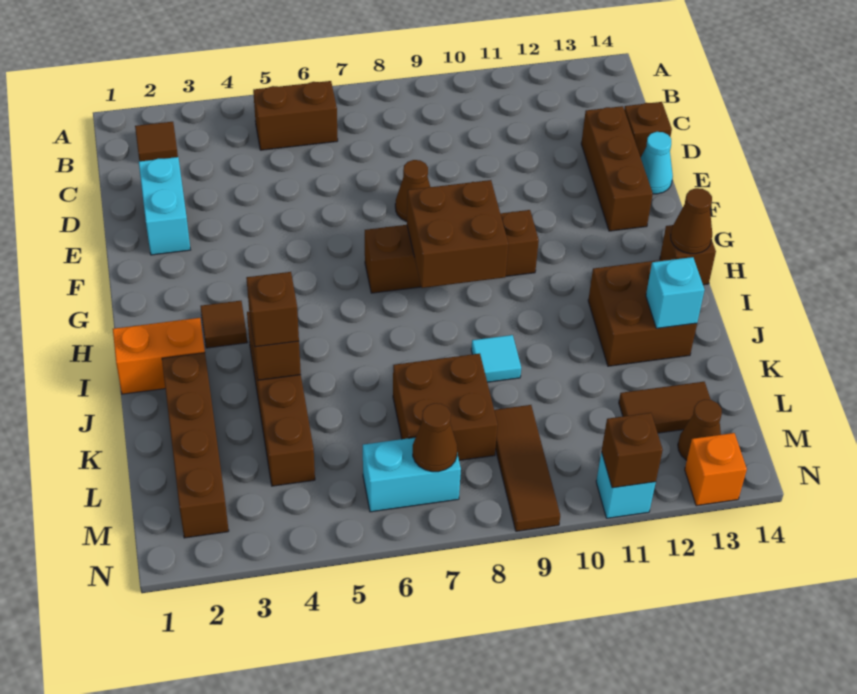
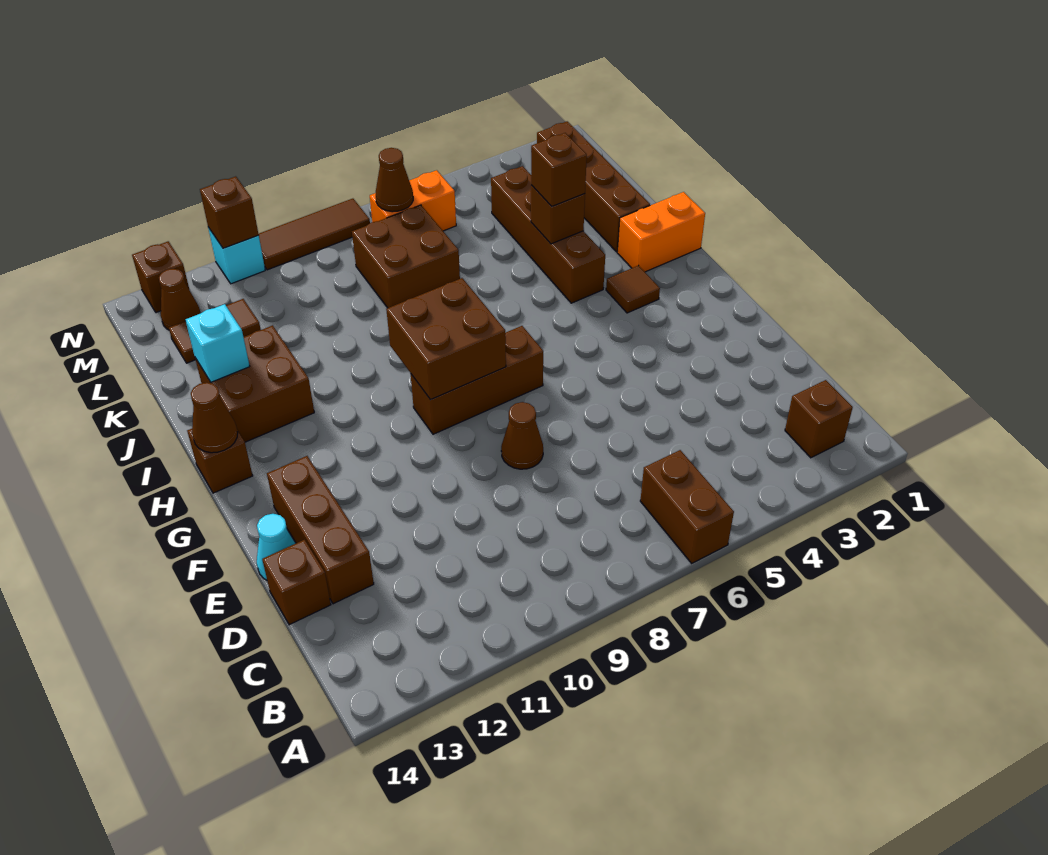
brown 1x1 tile [135,122,178,161] -> brown 1x1 brick [785,380,853,458]
brown 1x2 brick [253,81,338,150] -> brown 1x2 brick turned to [640,450,734,563]
cyan 1x2 brick [139,157,190,255] -> none
brown 1x4 brick [365,210,539,293] -> brown 1x3 brick [411,326,543,434]
cyan 1x1 tile [471,335,521,382] -> none
brown 1x3 tile [494,405,560,531] -> brown 1x3 tile turned to [258,199,370,270]
cyan 1x2 brick [363,437,461,512] -> orange 1x2 brick [370,170,456,231]
orange 1x1 brick [685,433,747,506] -> brown 1x1 brick [132,241,189,313]

